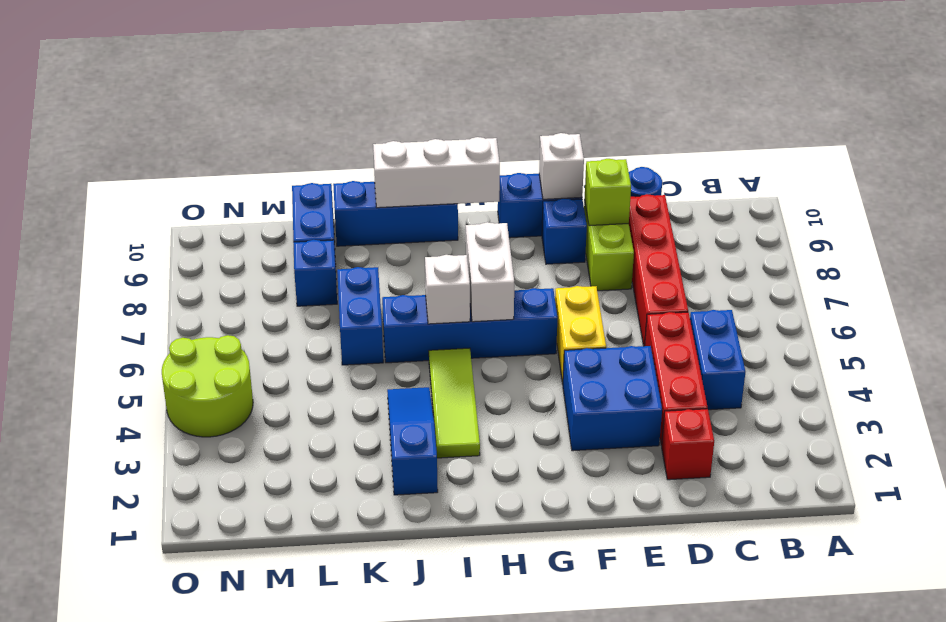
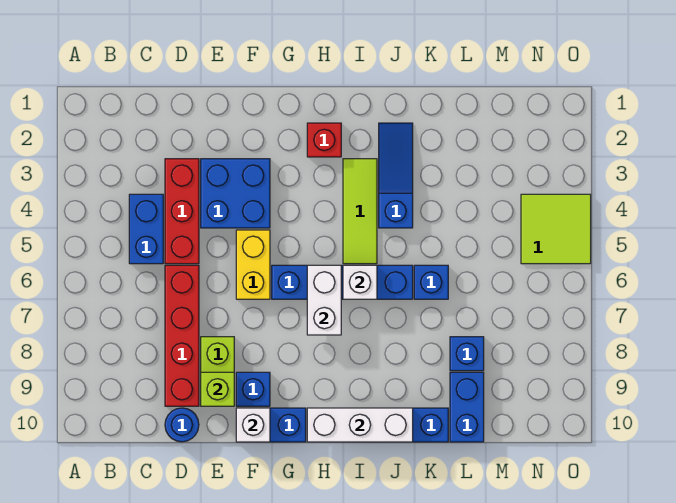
red 1x1 brick [661,409,714,480] -> red 1x1 brick moved to [307,123,341,157]
blue 1x3 slope [387,387,438,495] -> blue 1x3 slope turned to [379,123,413,228]
blue 1x2 brick [337,267,383,365] -> blue 1x1 brick [414,265,448,299]
lime 2x2 round brick [162,335,253,437] -> lime 2x2 tile [521,194,591,264]

